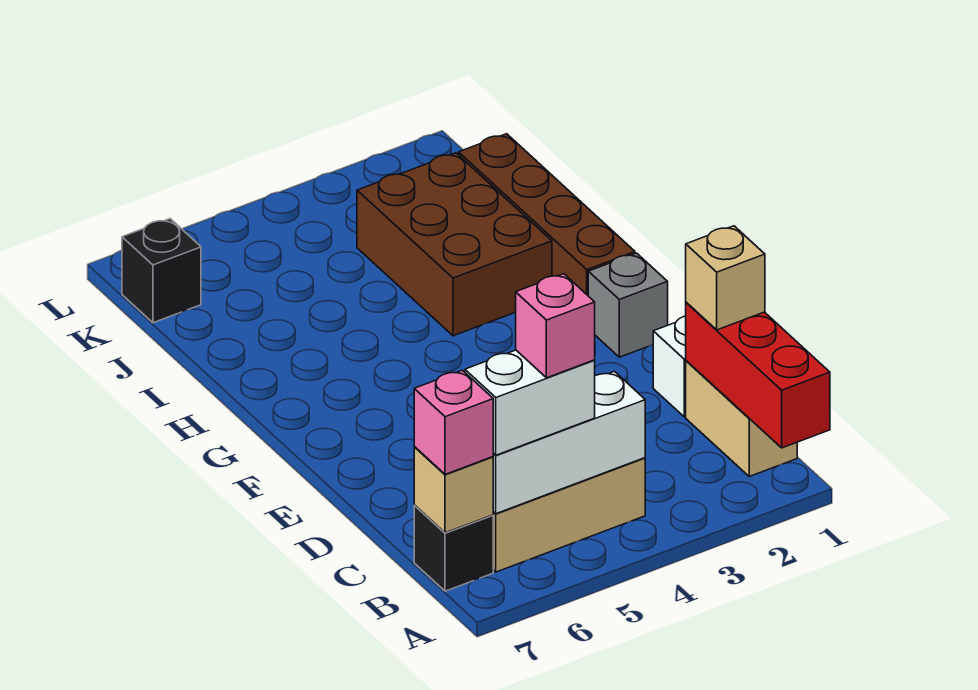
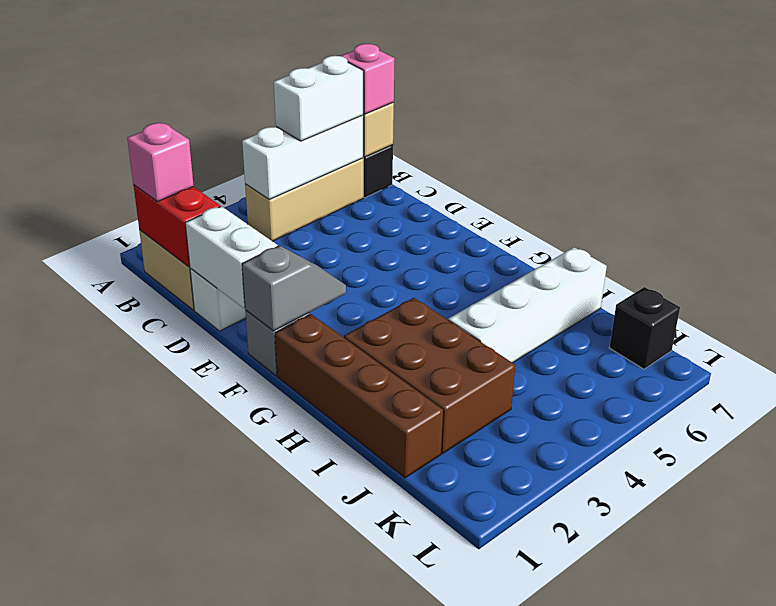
red 1x3 brick [686,302,830,448] -> red 1x2 brick [133,185,220,266]
pink 1x1 brick [516,274,595,378] -> pink 1x1 brick moved to [127,123,194,202]
tan 1x1 brick [686,226,765,330] -> none
none -> white 1x2 brick [185,206,278,308]
none -> grey 1x2 slope [242,246,346,331]
none -> white 1x4 brick [448,247,607,363]

